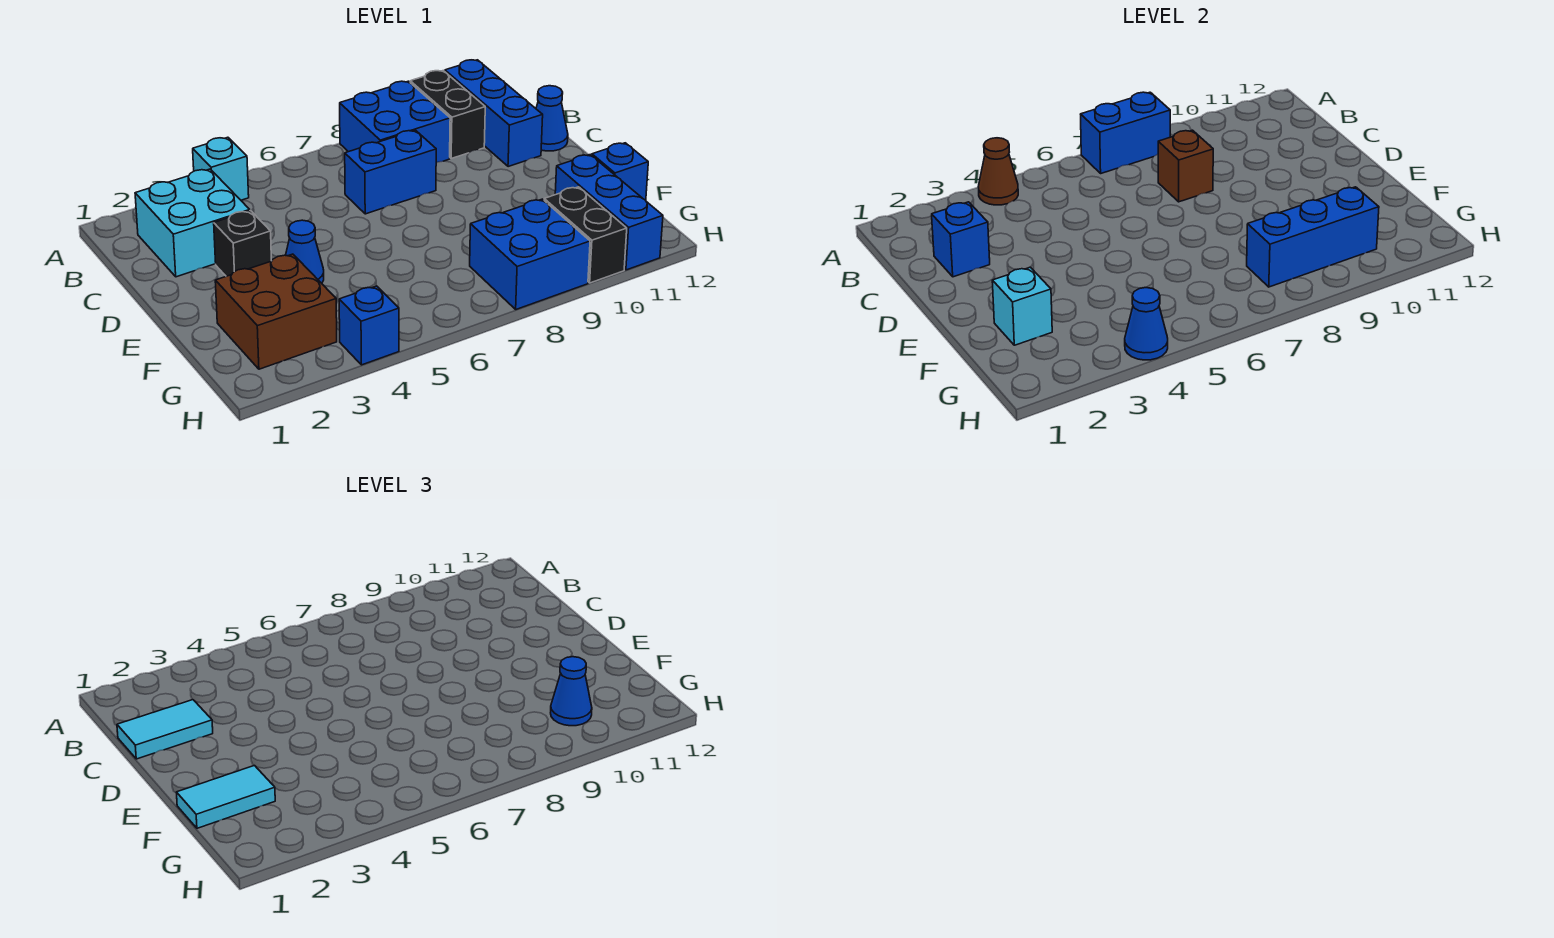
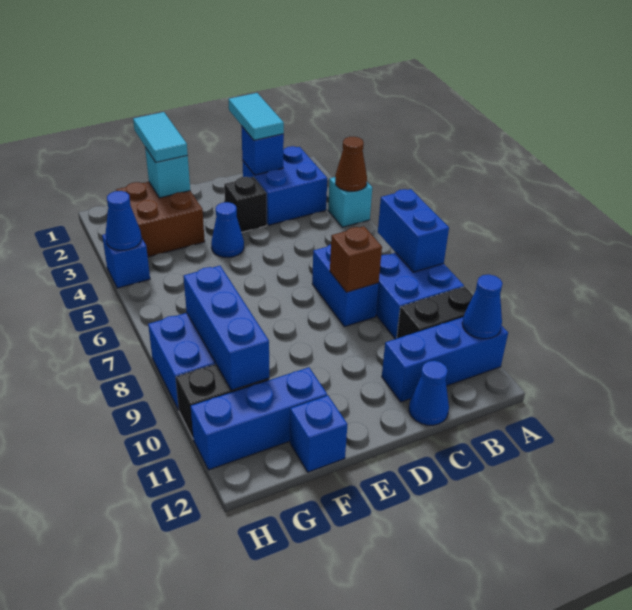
cyan 2x2 brick [135,169,250,277] -> blue 2x2 brick [242,146,327,225]
blue 1x1 cone [551,657,592,726] -> blue 1x1 cone moved to [462,275,502,339]

